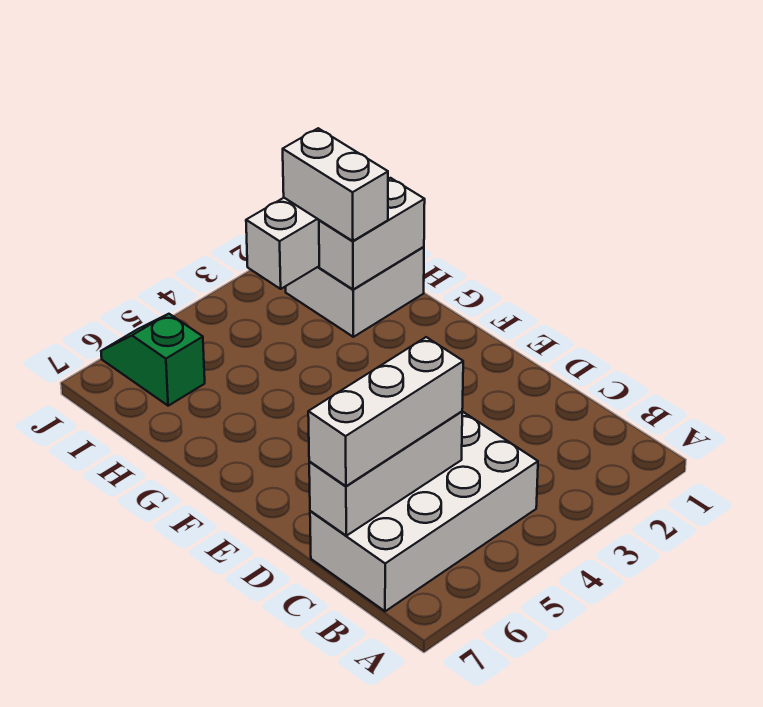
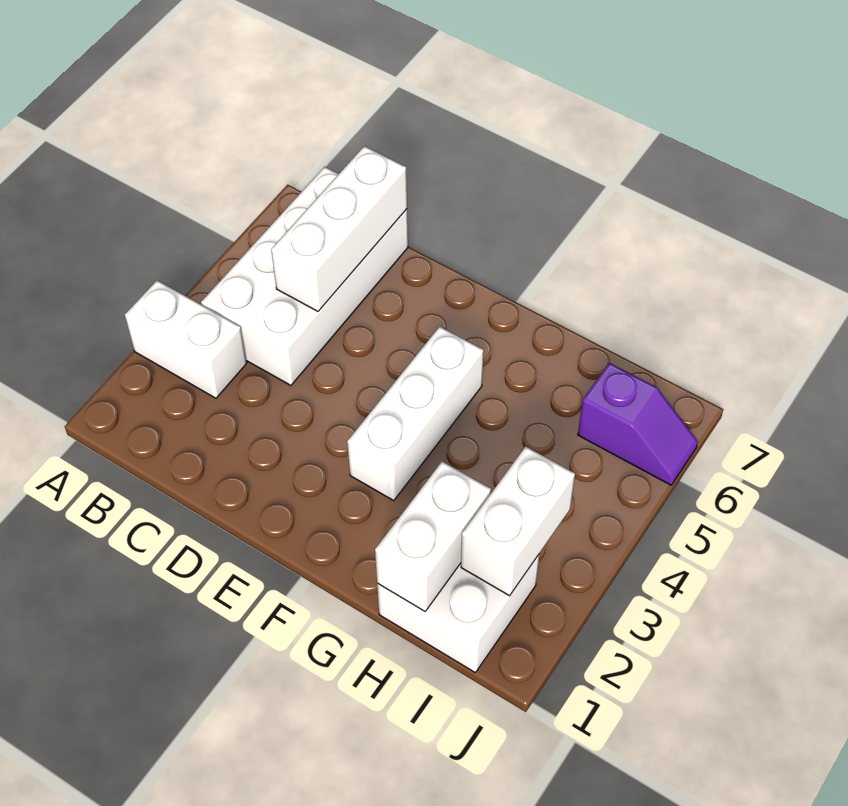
white 1x3 brick [308,337,463,486] -> white 1x3 brick moved to [347,327,484,500]
white 1x2 brick [283,128,388,241] -> white 1x2 brick moved to [125,281,247,398]
green 1x2 slope [101,314,205,406] -> purple 1x2 slope [578,363,698,485]

